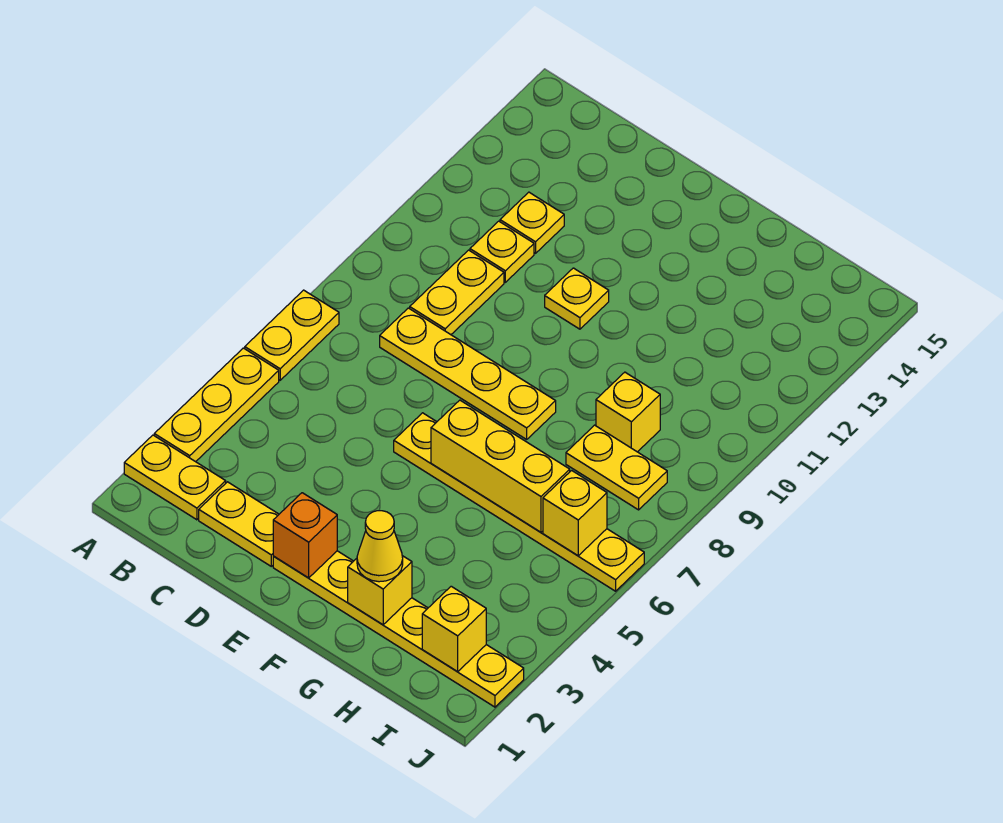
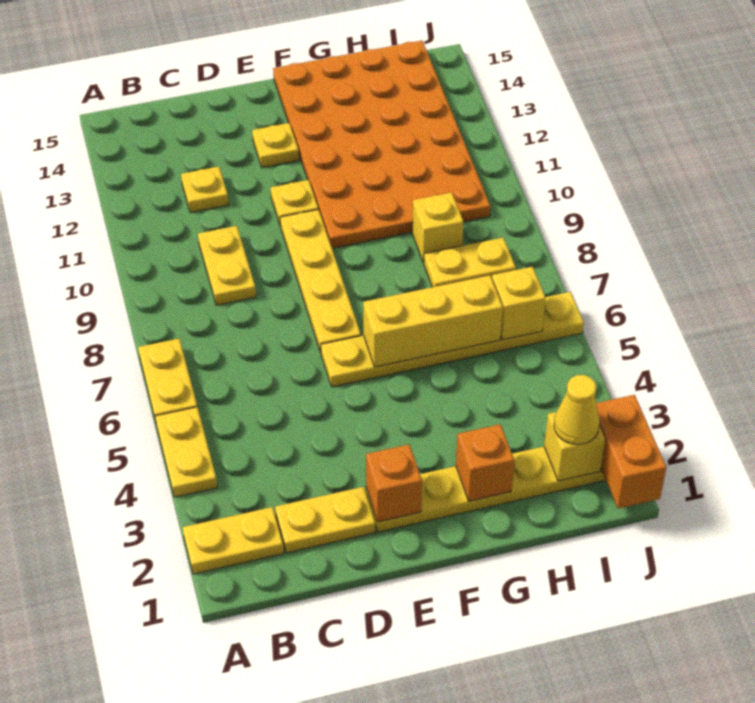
yellow 1x3 plate [154,348,279,462] -> yellow 1x2 plate [155,407,217,497]
yellow 1x4 plate [380,308,556,439] -> yellow 1x4 plate turned to [280,209,361,353]
yellow 1x1 plate [470,221,534,282] -> yellow 1x1 plate moved to [252,123,299,168]
none -> orange 4x6 plate [273,41,490,248]
yellow 1x1 brick [348,556,412,625] -> orange 1x1 brick [456,424,514,501]
yellow 1x1 cone [357,511,403,582] -> yellow 1x1 cone moved to [554,375,600,445]
none -> orange 1x2 brick [596,395,666,509]

